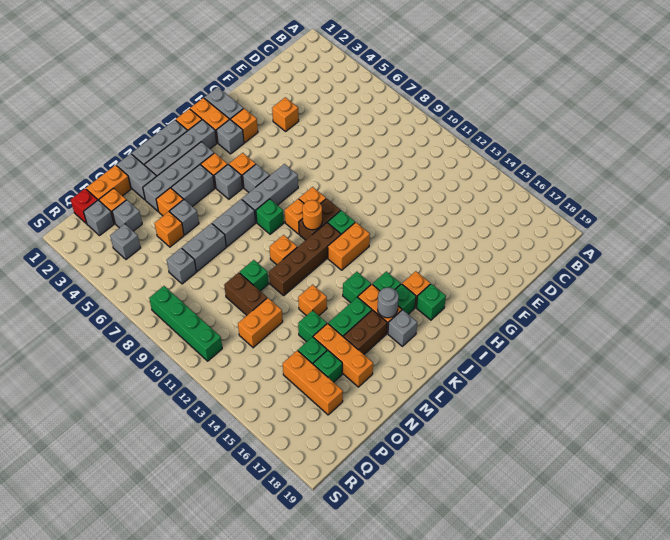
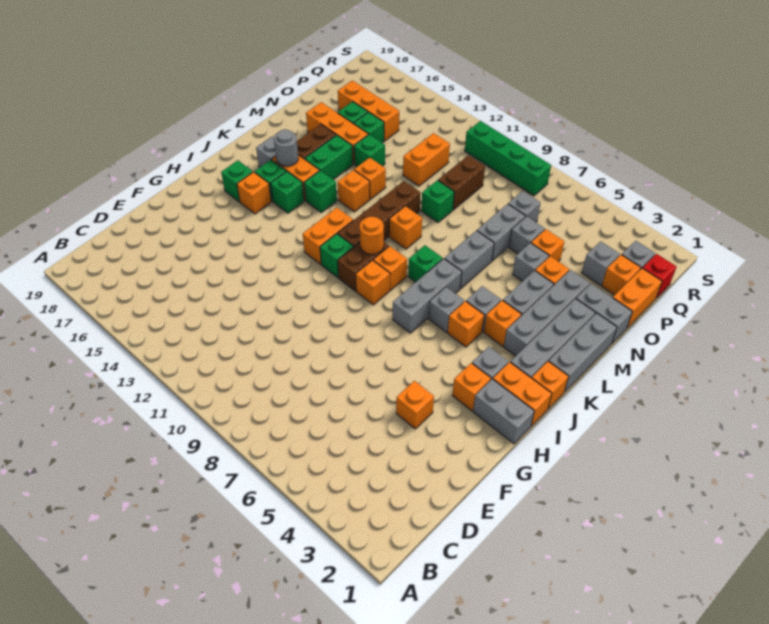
none -> orange 1x1 brick [338,170,370,212]
brown 1x2 brick [224,273,267,315] -> brown 1x2 brick turned to [438,155,485,210]
grey 1x1 brick [110,224,140,259] -> grey 1x1 brick moved to [509,216,545,254]

